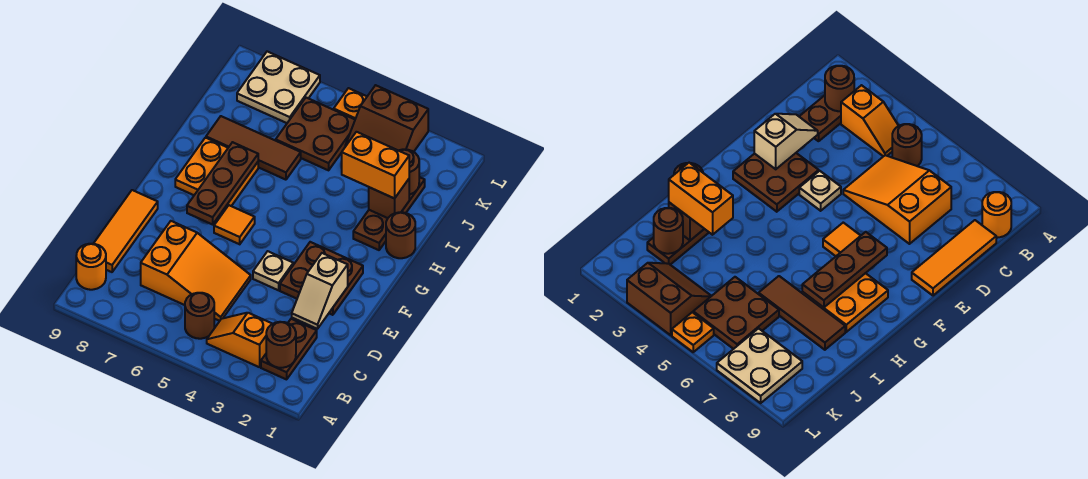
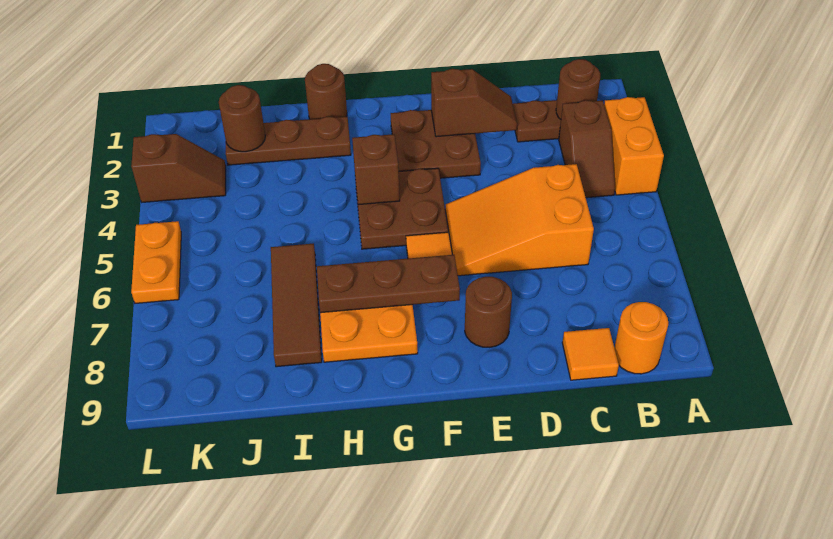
orange 1x2 slope [207,313,272,367] -> brown 1x2 slope [559,100,615,198]
brown 1x1 round brick [185,293,214,339] -> brown 1x1 round brick moved to [465,277,512,347]
orange 2x3 slope [141,221,251,321] -> orange 2x3 slope turned to [445,164,594,276]
orange 1x3 tile [93,190,158,272] -> orange 1x1 tile [562,328,619,380]
tan 1x2 slope [292,253,348,329] -> brown 1x2 slope [431,69,517,137]
tan 1x1 plate [253,251,293,290] -> none
brown 1x1 brick [369,179,409,218] -> brown 1x1 brick moved to [352,134,400,205]
orange 1x2 brick [342,132,409,199] -> orange 1x2 brick moved to [604,97,664,195]
brown 2x2 plate [276,98,355,170] -> brown 2x2 plate moved to [355,168,448,249]
brown 2x2 slope [345,85,428,152] -> brown 1x2 slope [131,134,226,202]
tan 2x2 plate [237,52,320,123] -> none
orange 1x1 plate [334,88,367,119] -> orange 1x2 plate [131,221,181,303]

